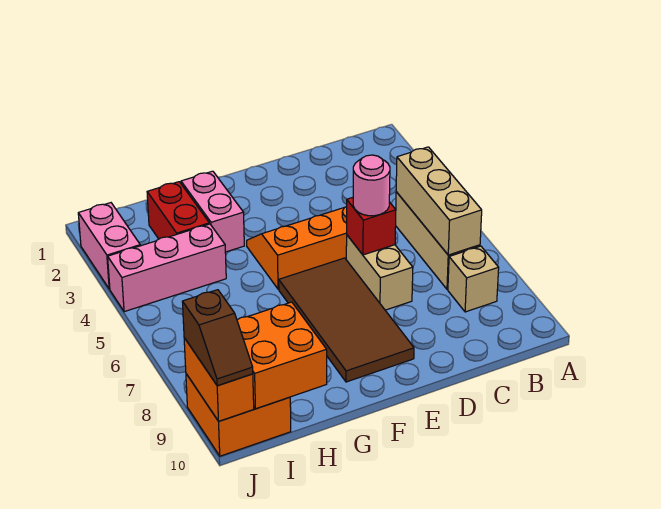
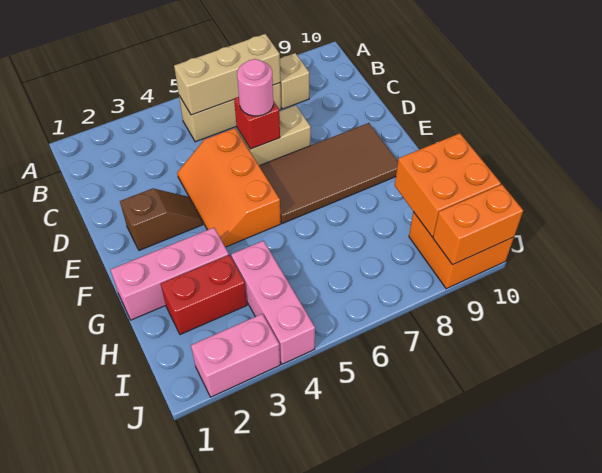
pink 1x2 brick [181,171,244,252] -> pink 1x3 brick [111,228,229,320]
brown 1x2 slope [182,290,253,386] -> brown 1x2 slope moved to [120,188,203,250]

